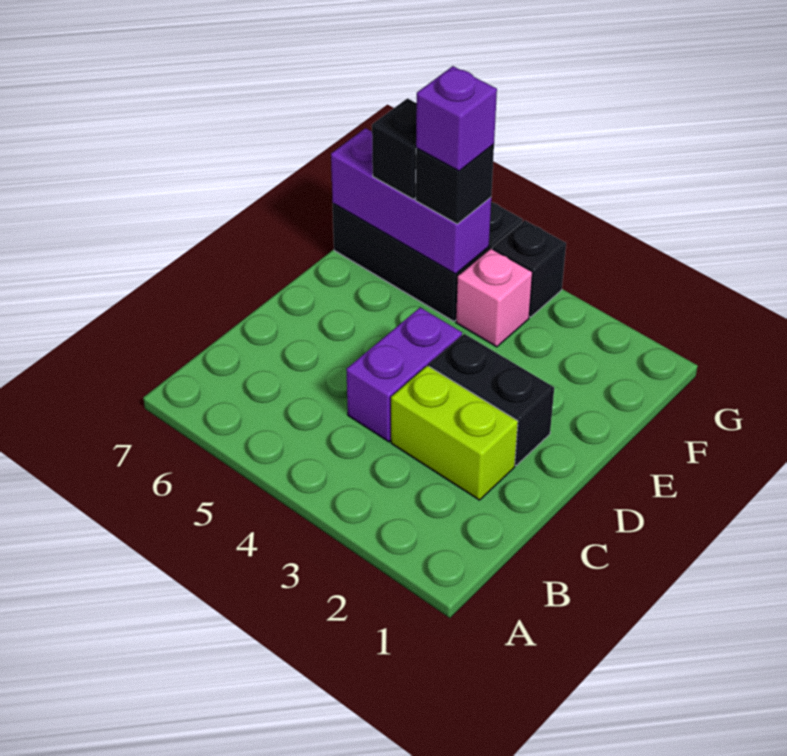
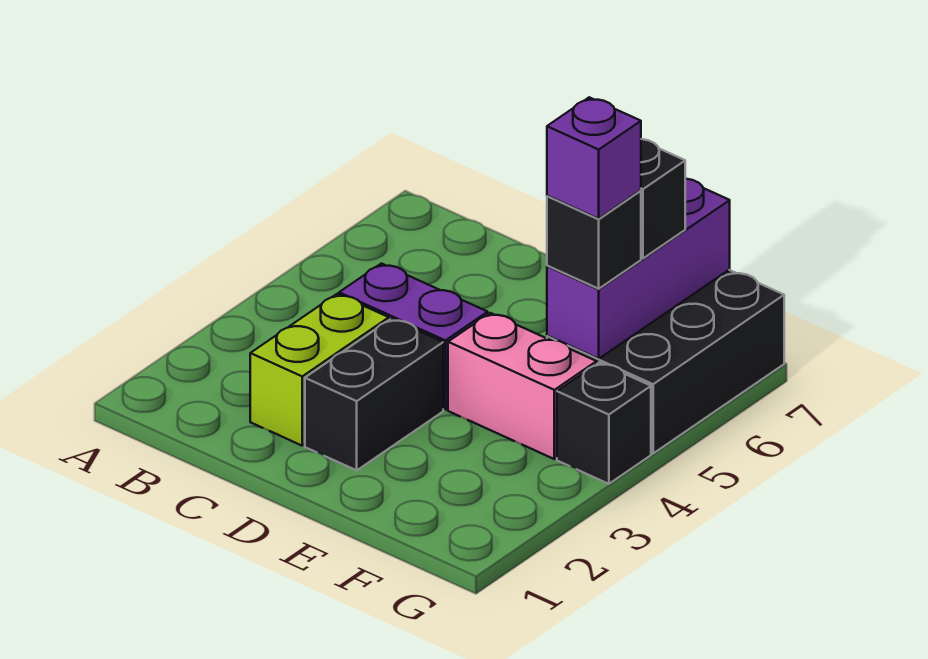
pink 1x1 brick [456,249,533,347] -> pink 1x2 brick [448,313,597,459]

